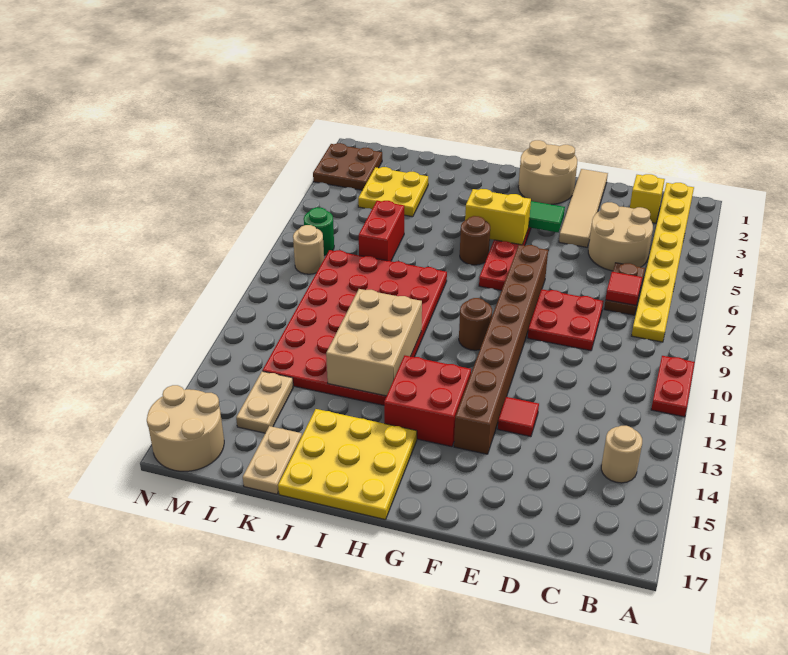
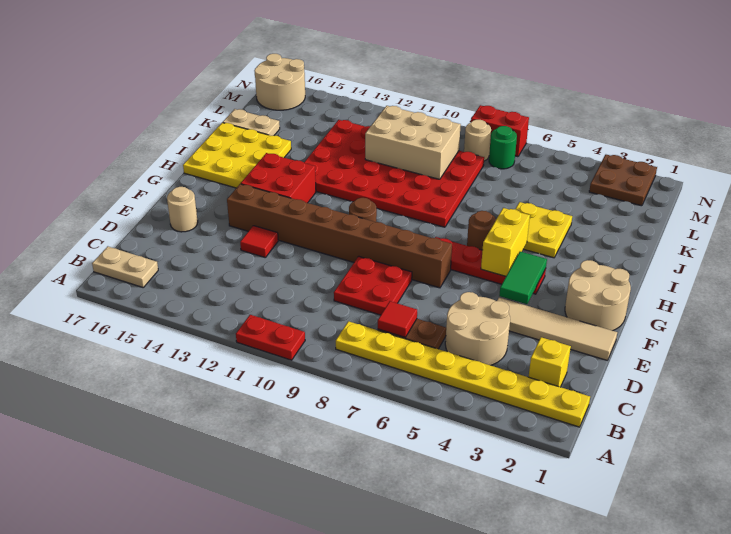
tan 1x1 round brick [601,426,642,483] -> tan 1x1 round brick moved to [167,187,198,232]
tan 2x3 brick [326,289,422,396] -> tan 2x3 brick moved to [365,106,461,179]
yellow 2x2 plate [358,167,428,217] -> yellow 2x2 plate moved to [515,202,572,258]
red 1x2 brick [359,201,404,261] -> red 1x2 brick moved to [471,105,529,157]
tan 1x2 plate [236,371,293,433] -> tan 1x2 plate moved to [92,246,158,287]

